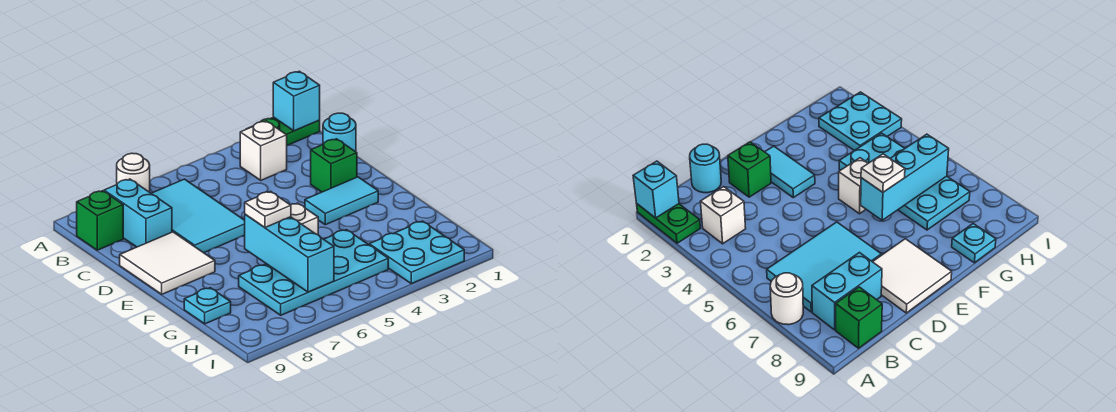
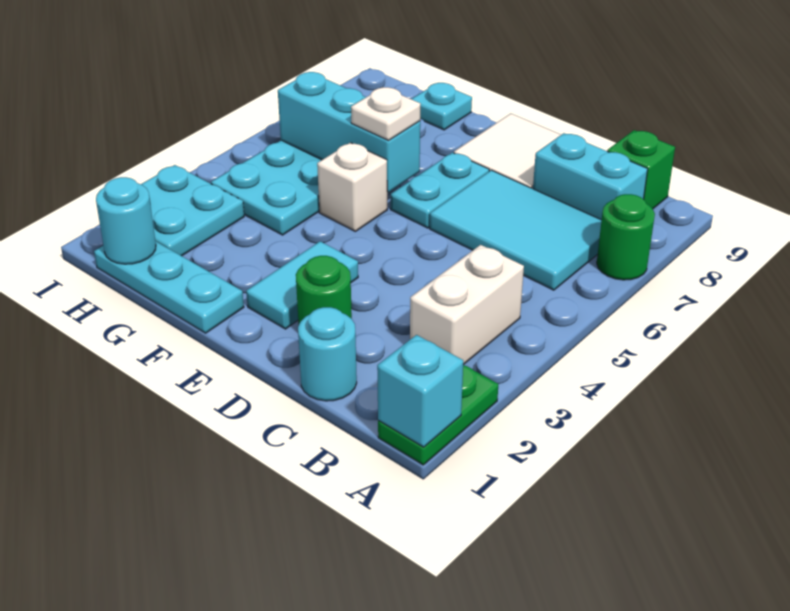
white 1x1 round brick [117,153,150,192] -> green 1x1 round brick [597,194,655,280]
white 1x1 brick [240,121,287,180] -> white 1x2 brick [410,245,524,365]
green 1x1 brick [311,139,357,192] -> green 1x1 round brick [296,256,352,324]
none -> cyan 1x2 plate [391,153,489,228]
none -> cyan 1x3 plate [94,241,244,333]
none -> cyan 1x1 round brick [96,177,156,264]

